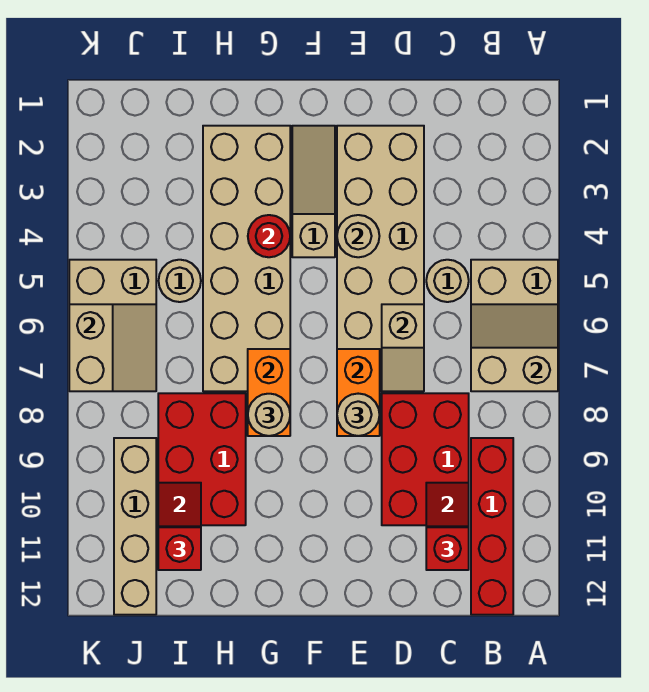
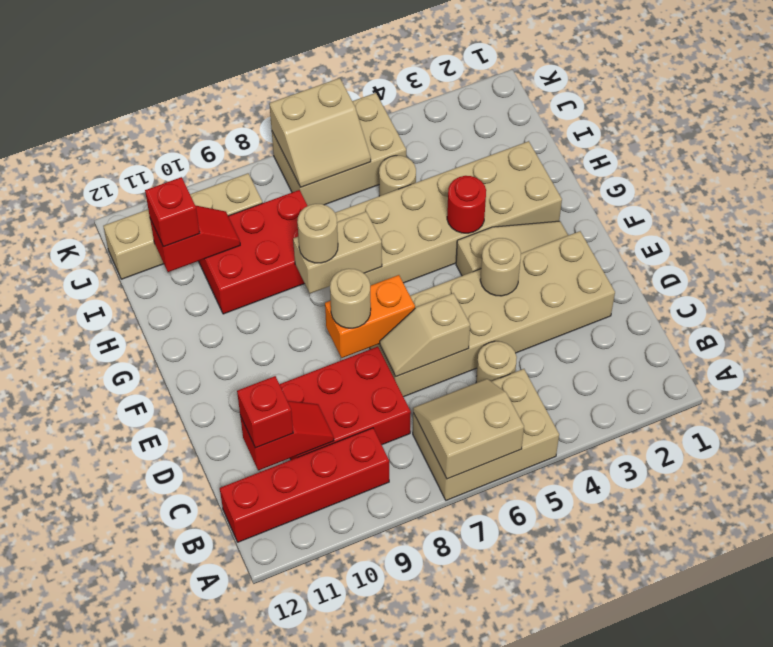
tan 2x2 slope [471,304,558,391] -> tan 2x2 slope turned to [413,379,524,479]
orange 1x2 brick [248,349,290,436] -> tan 1x2 brick [293,212,382,293]

